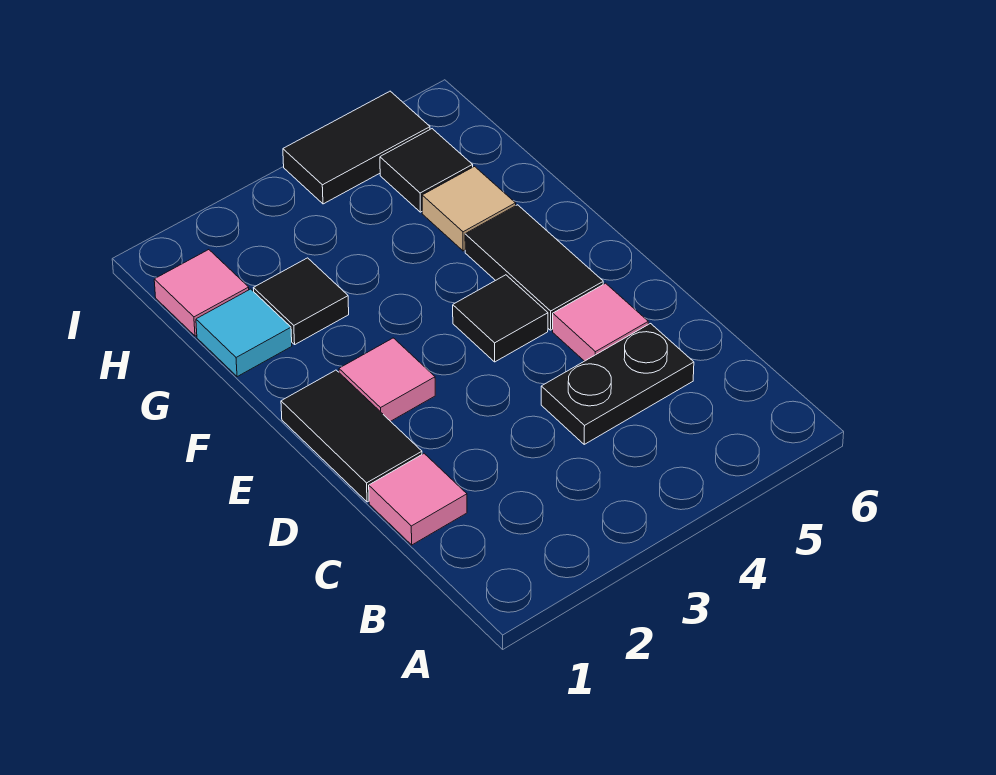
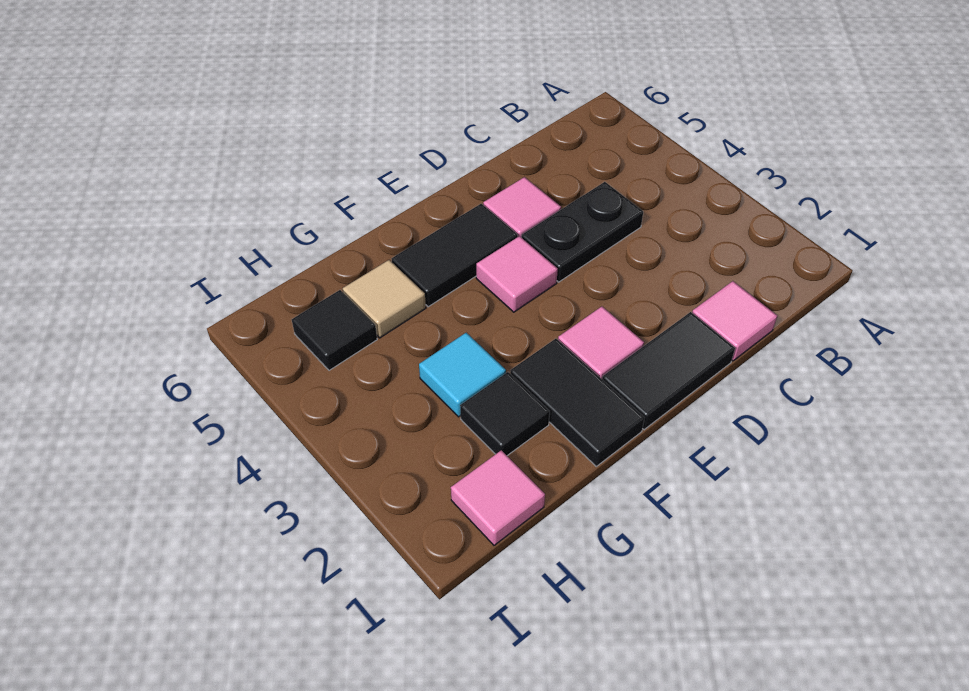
black 1x2 plate [541,324,694,444] -> black 1x2 plate turned to [522,182,643,282]
black 1x1 tile [453,275,548,362] -> pink 1x1 tile [476,236,558,312]
cyan 1x1 tile [196,289,292,377] -> cyan 1x1 tile moved to [419,333,506,417]
black 1x2 tile [283,91,430,204] -> black 1x2 tile moved to [510,339,645,466]

